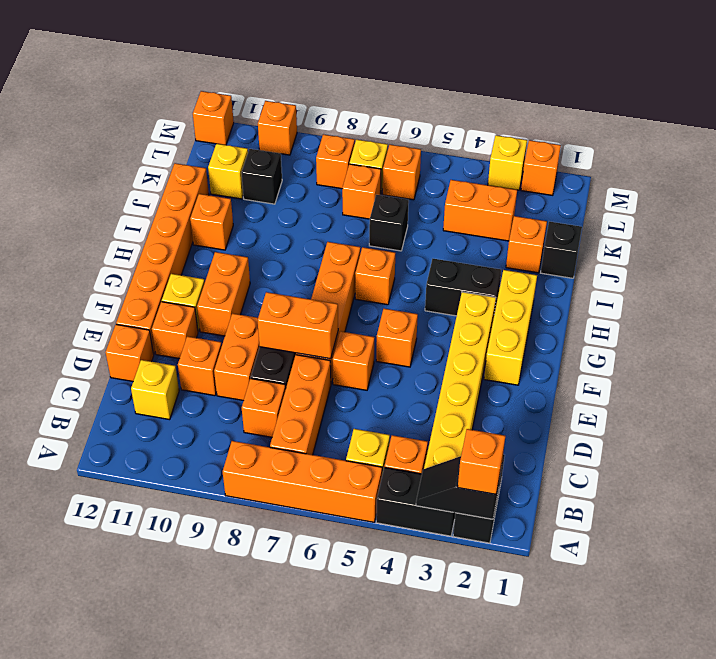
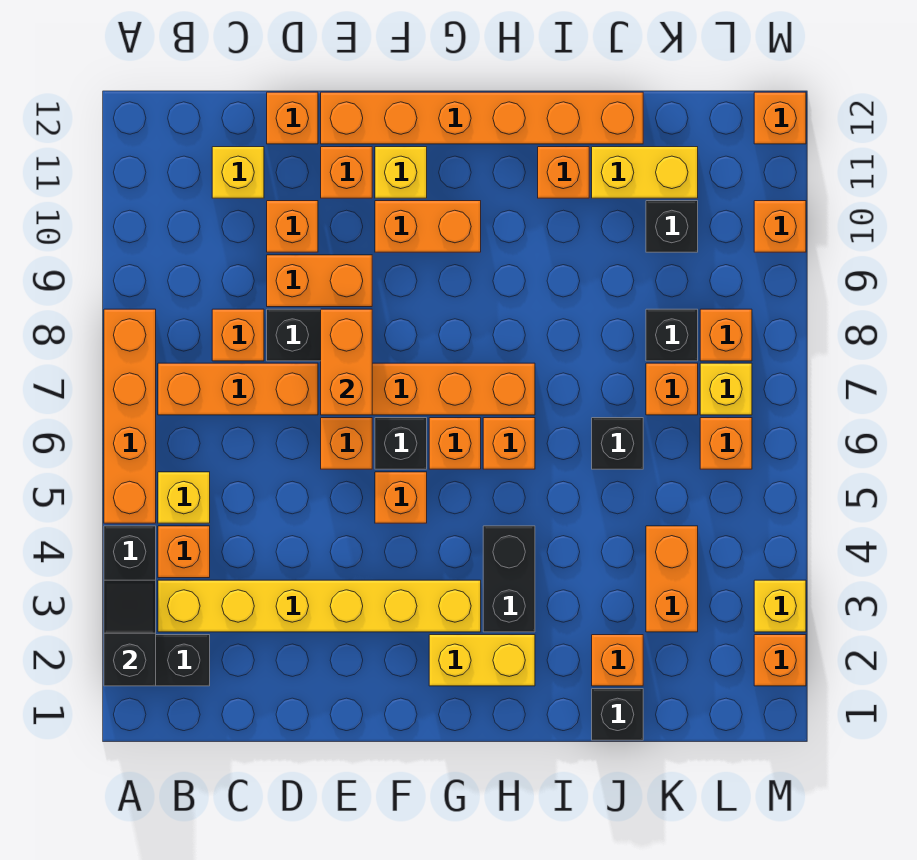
orange 1x1 brick [458,429,505,494] -> orange 1x1 brick moved to [429,418,481,469]
yellow 1x3 brick [484,270,537,385] -> yellow 1x2 brick [429,635,535,686]
none -> black 1x1 brick [375,418,427,469]
none -> black 1x1 brick [646,309,698,361]
yellow 1x1 brick [208,144,248,199] -> yellow 1x2 brick [592,147,698,198]

